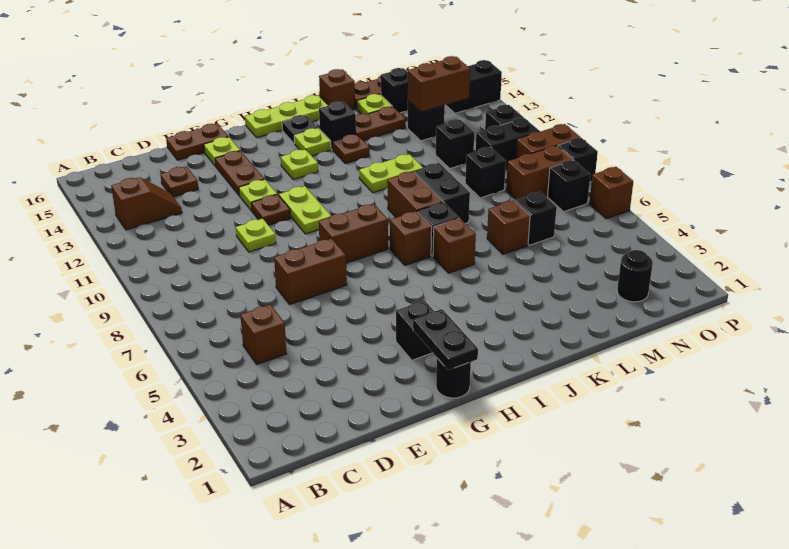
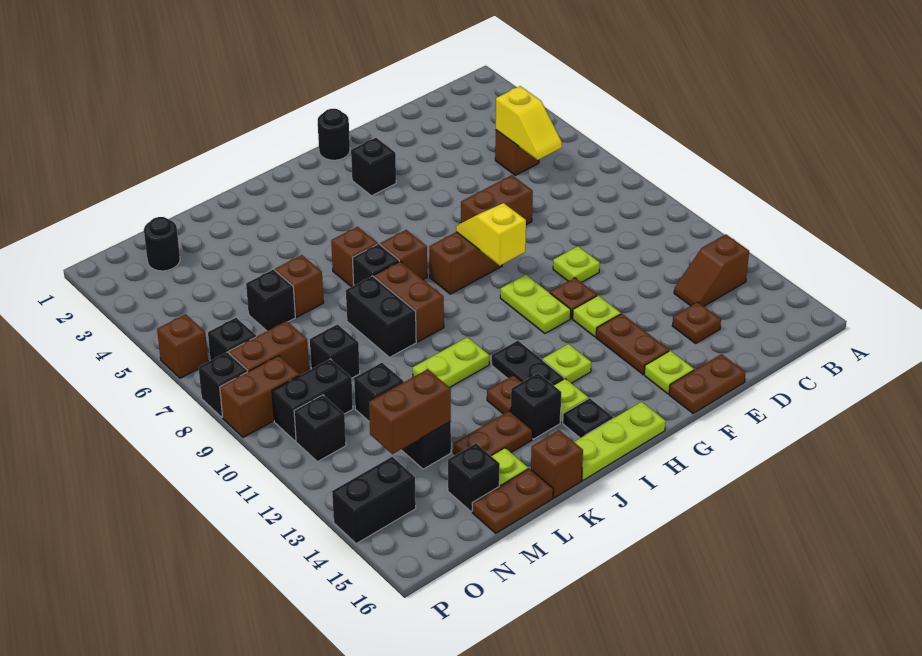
none -> yellow 1x2 slope [496,86,562,160]
black 1x2 plate [413,309,478,370] -> black 1x2 plate moved to [492,341,564,385]
none -> yellow 1x2 slope [456,203,526,265]

